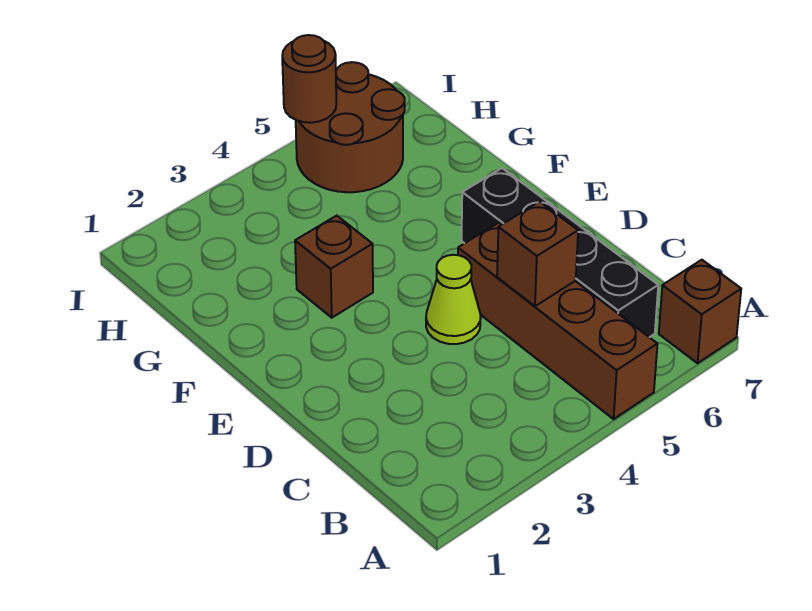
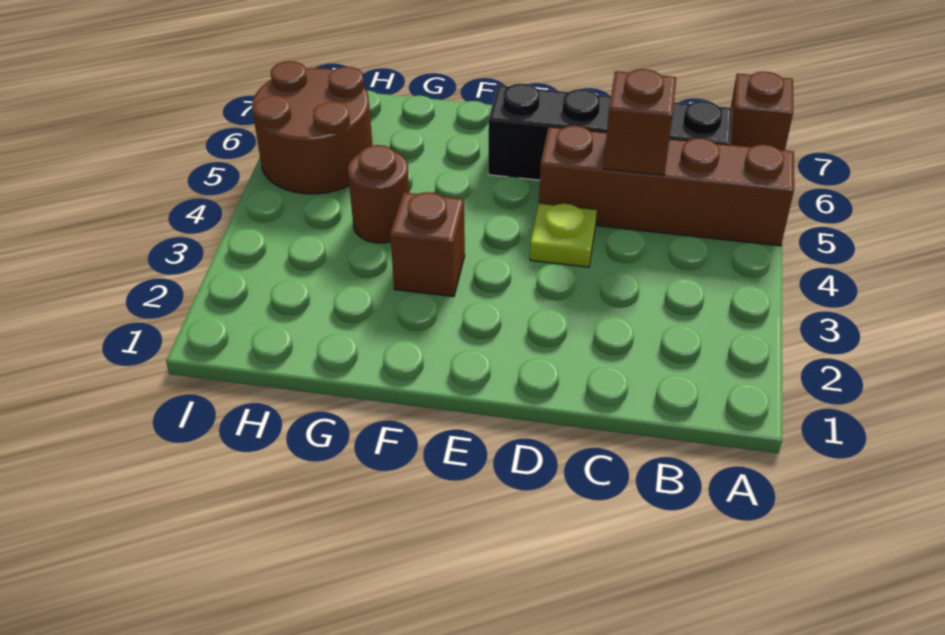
lime 1x1 cone [426,255,481,344] -> lime 1x1 plate [530,204,597,267]
brown 1x1 round brick [282,35,336,123] -> brown 1x1 round brick moved to [348,145,409,243]

